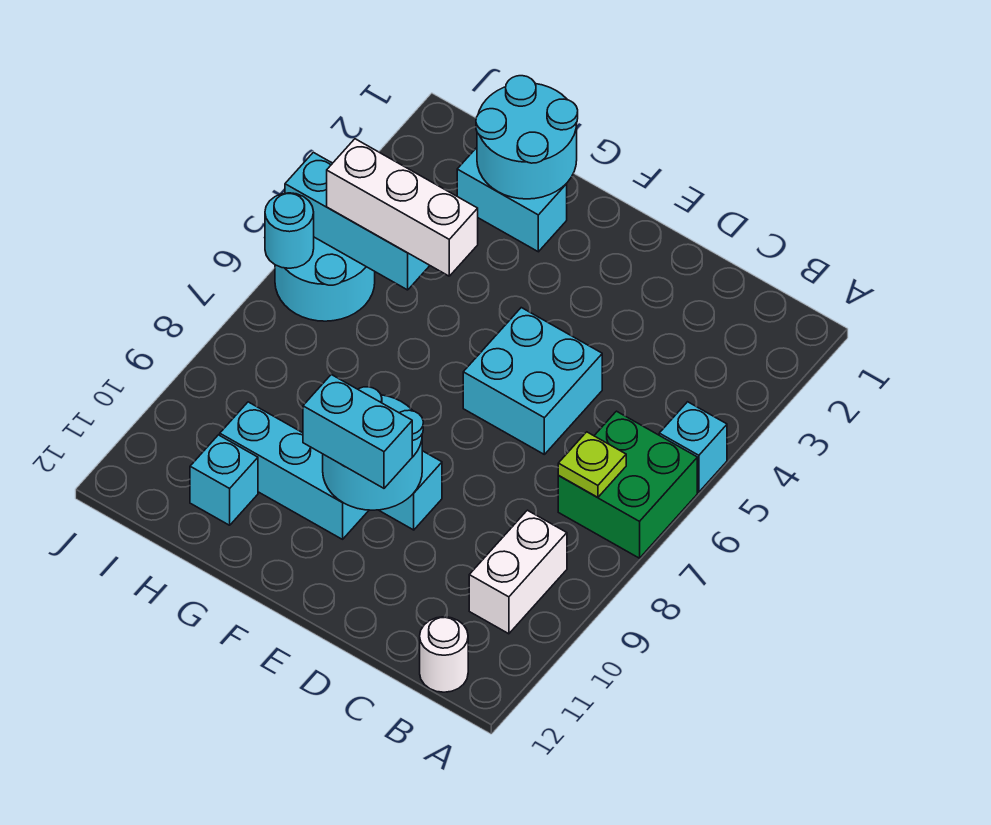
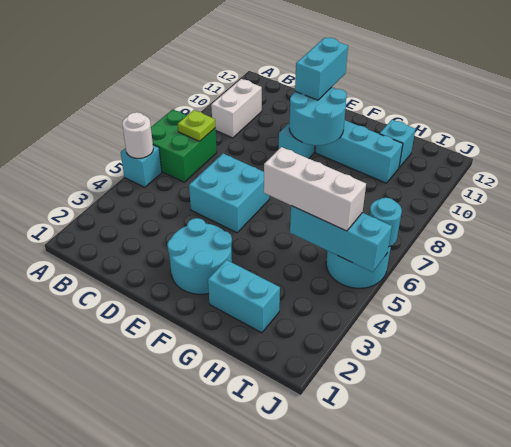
white 1x1 round brick [420,617,468,692] -> white 1x1 round brick moved to [122,112,153,158]
cyan 1x2 brick [303,375,412,488] -> cyan 1x2 brick turned to [295,37,348,100]
cyan 2x2 round brick [476,76,578,199] -> cyan 2x2 round brick moved to [167,218,232,294]

